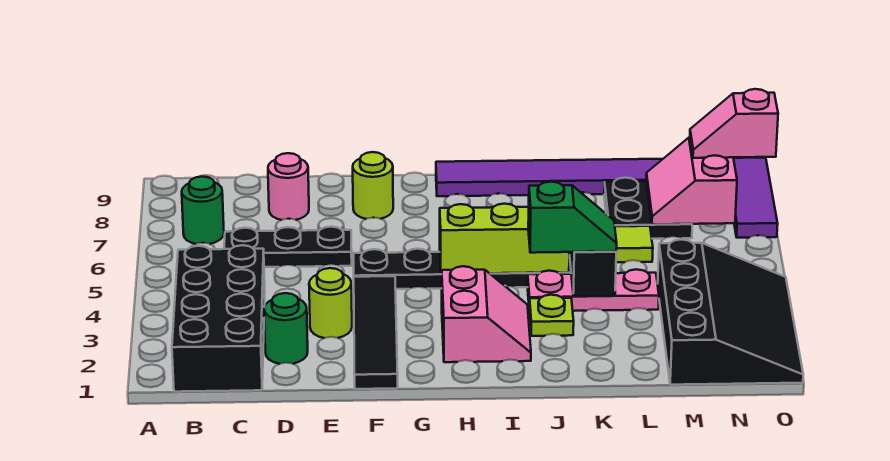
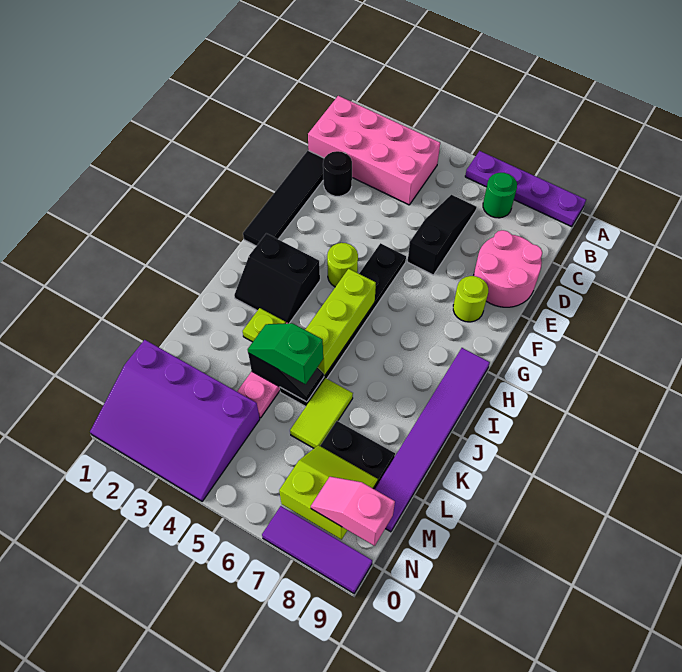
none -> purple 1x4 plate [465,151,586,227]
black 2x4 brick [172,245,265,392] -> pink 2x4 brick [308,96,440,205]
black 1x3 plate [224,227,352,267] -> black 1x3 slope [408,195,477,275]
green 1x1 round brick [264,293,308,364] -> black 1x1 round brick [323,151,352,196]
pink 1x1 round brick [268,153,309,220] -> pink 2x2 round brick [474,230,542,307]
lime 1x1 round brick [309,268,352,338] -> lime 1x1 round brick moved to [327,243,358,287]
black 1x4 tile [354,276,398,389] -> black 1x4 tile turned to [243,150,324,246]
pink 2x2 slope [442,266,531,362] -> black 2x2 slope [234,233,320,323]
green 1x2 slope [528,182,617,253] -> green 1x2 slope turned to [248,323,323,384]
black 3x4 slope [658,240,803,385] -> purple 3x4 slope [90,340,260,501]
pink 2x2 slope [646,137,737,224] -> lime 2x2 slope [279,445,378,540]
pink 1x2 slope [690,89,778,158] -> pink 1x2 slope turned to [311,477,395,546]

